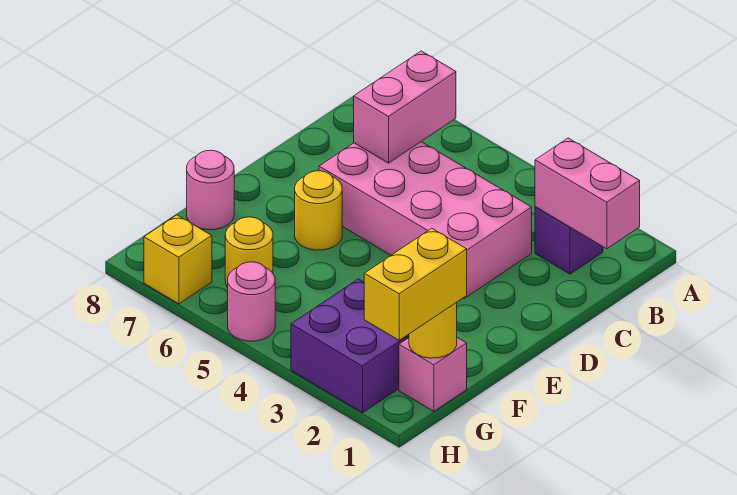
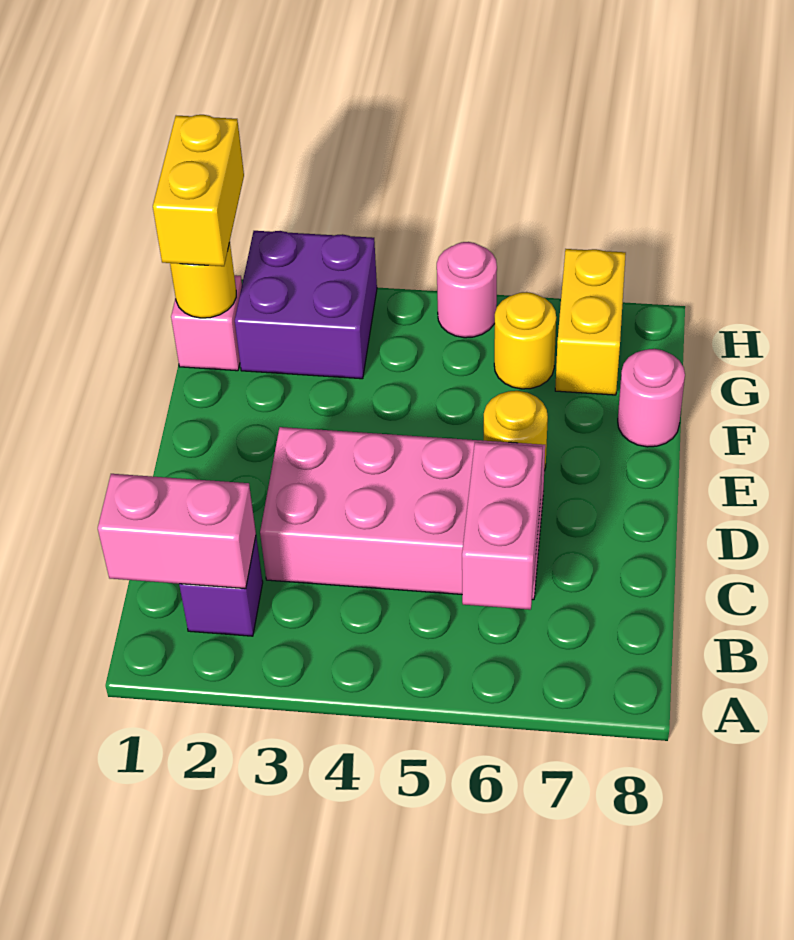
yellow 1x1 brick [144,215,212,304] -> yellow 1x2 brick [555,249,626,395]

